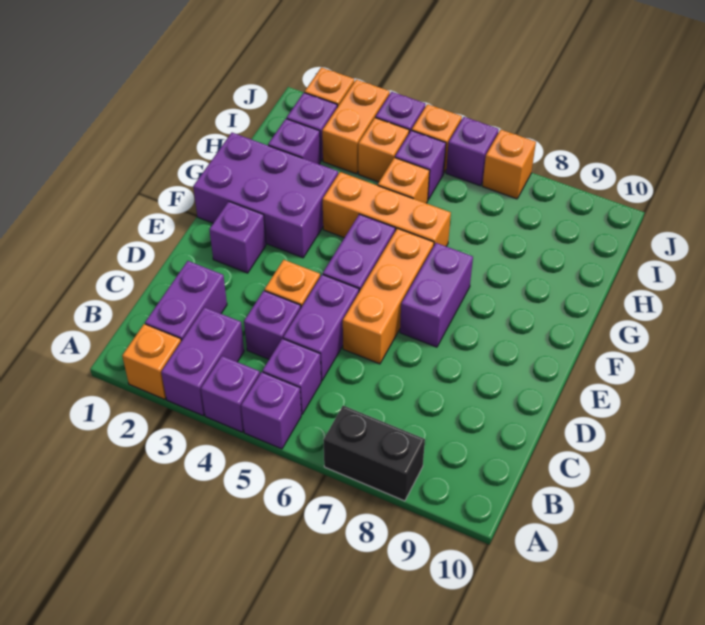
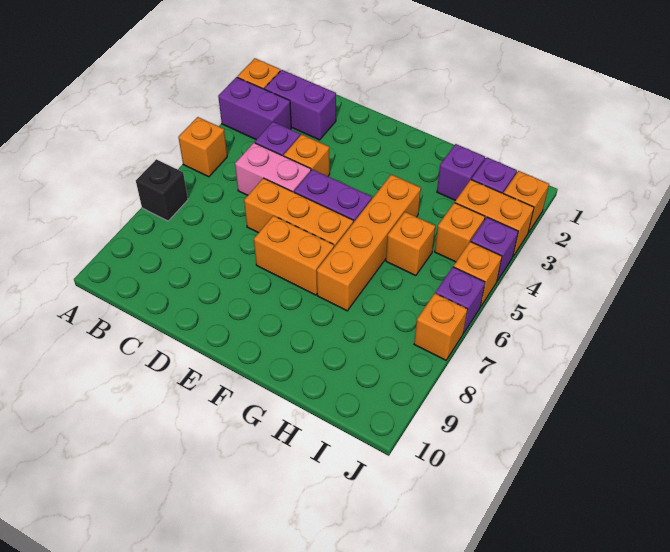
purple 1x1 brick [201,356,260,432] -> none
purple 1x1 brick [241,372,301,449] -> orange 1x1 brick [178,117,227,177]
black 1x2 brick [324,406,425,501] -> black 1x1 brick [136,159,188,221]
purple 1x1 brick [263,339,321,414] -> none
purple 1x2 brick [283,275,359,381] -> pink 1x2 brick [235,143,311,195]
purple 1x1 brick [209,202,266,273] -> none
purple 1x2 brick [400,243,473,347] -> orange 1x2 brick [254,216,334,295]
purple 2x3 brick [193,133,338,258] -> none
orange 1x3 brick [323,172,451,246] -> orange 1x4 brick [317,174,421,311]
purple 1x1 brick [395,130,446,200] -> none

